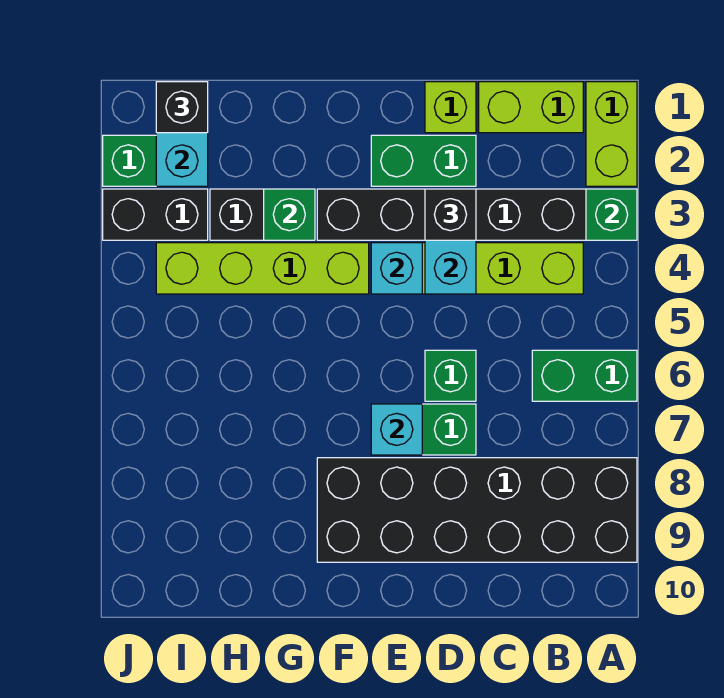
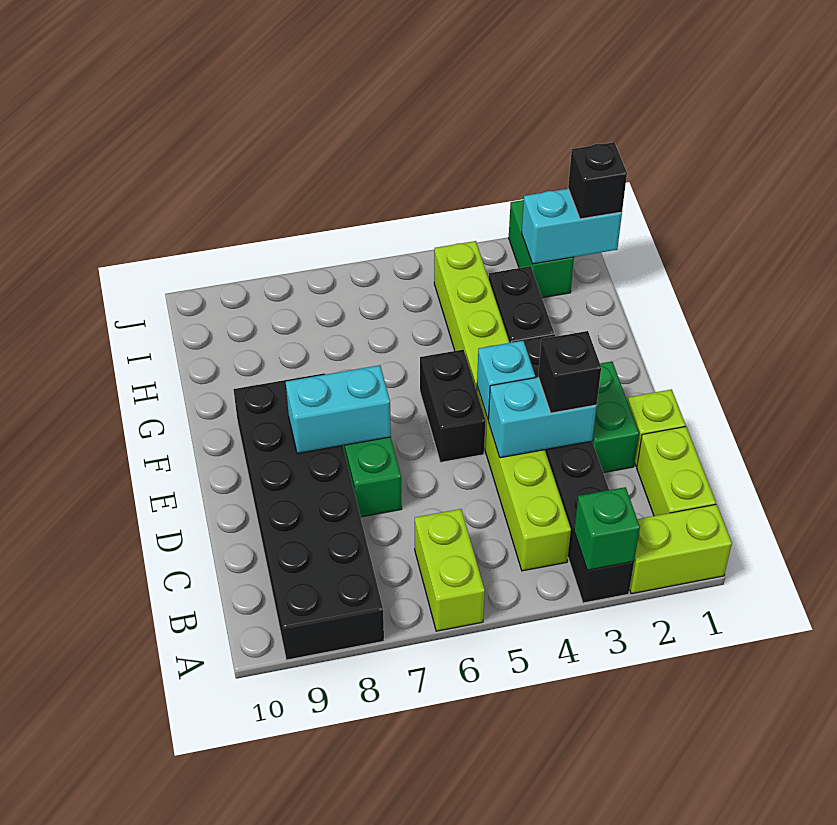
green 1x2 brick [532,350,637,401] -> lime 1x2 brick [415,509,485,631]
green 1x1 brick [425,350,476,401] -> none
cyan 1x1 brick [371,404,422,455] -> cyan 1x2 brick [286,365,391,453]
green 1x1 brick [264,189,315,240] -> none
black 1x2 brick [103,189,208,240] -> black 1x2 brick moved to [420,350,486,463]

